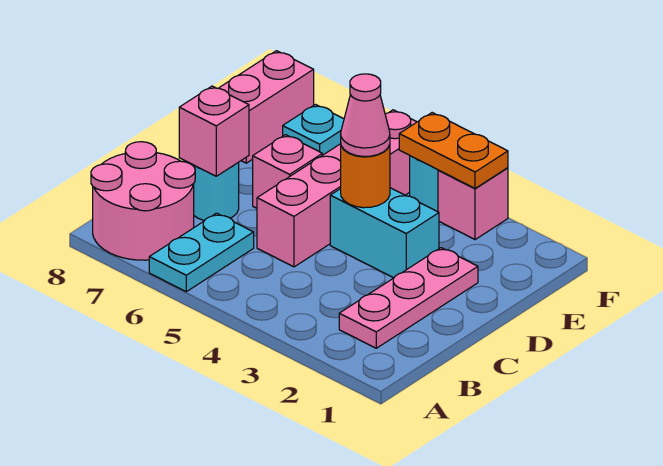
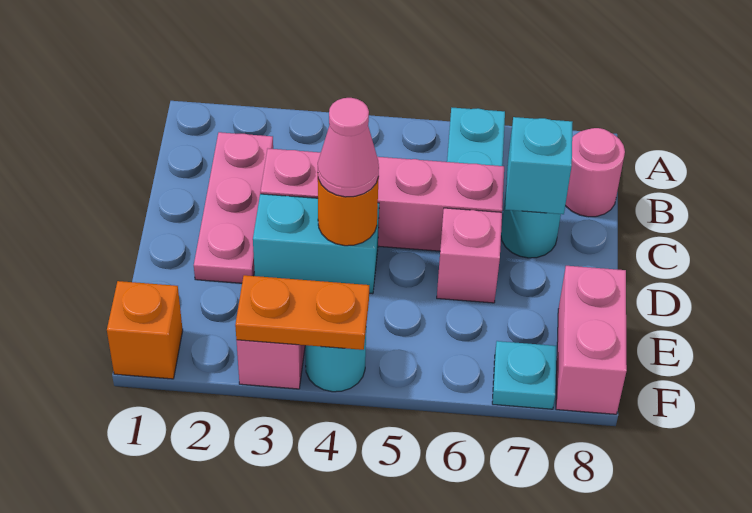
pink 2x2 round brick [91,142,195,260] -> pink 1x1 round brick [565,128,625,217]
pink 1x4 brick [257,110,416,267] -> pink 1x4 brick turned to [260,149,504,251]
pink 1x1 brick [179,86,249,176] -> cyan 1x1 brick [505,117,573,214]
none -> orange 1x1 brick [107,281,183,379]

